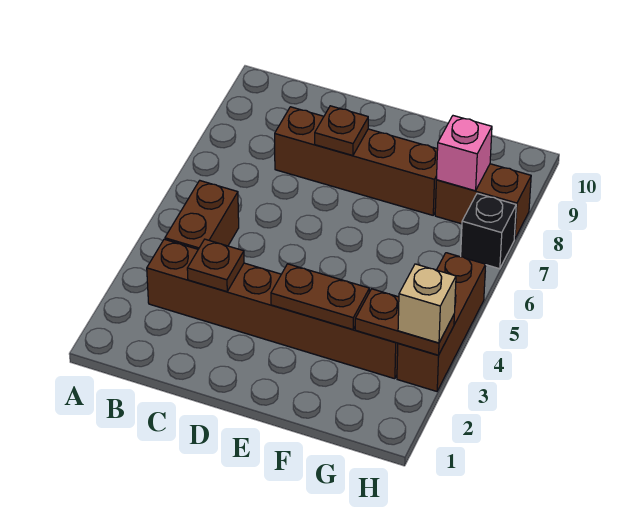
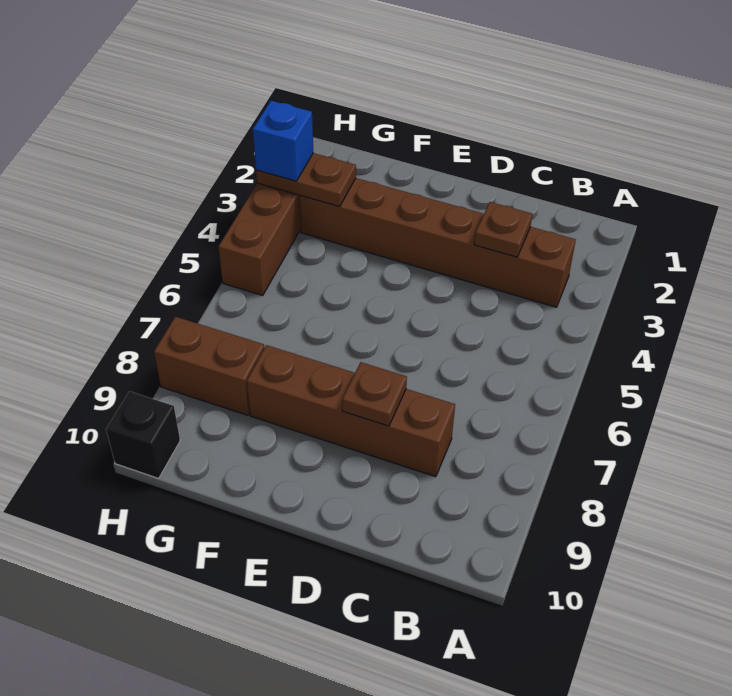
brown 1x2 brick [165,181,239,249] -> none
brown 1x2 plate [271,264,369,330] -> none
pink 1x1 brick [436,116,492,191] -> none
tan 1x1 brick [398,264,456,343] -> blue 1x1 brick [253,101,313,181]
black 1x1 brick [461,193,516,269] -> black 1x1 brick moved to [106,391,180,478]

